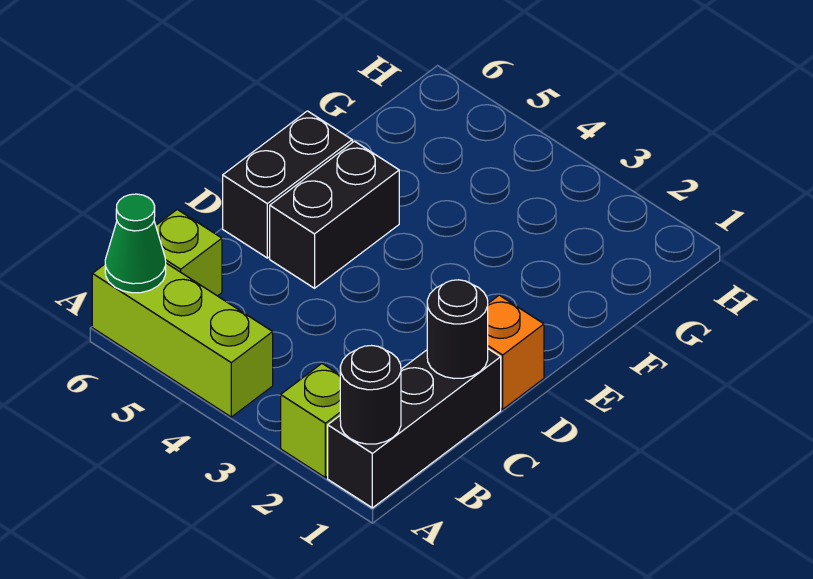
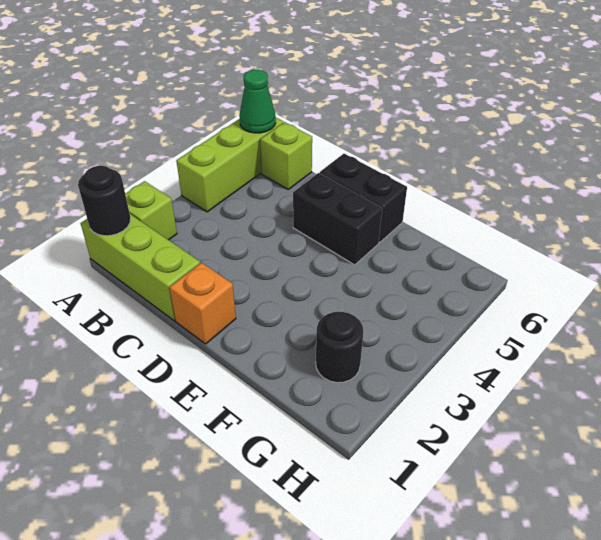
black 1x3 brick [328,349,501,508] -> lime 1x3 brick [81,214,200,321]
black 1x1 round brick [427,280,488,379] -> black 1x1 round brick moved to [316,312,363,383]

